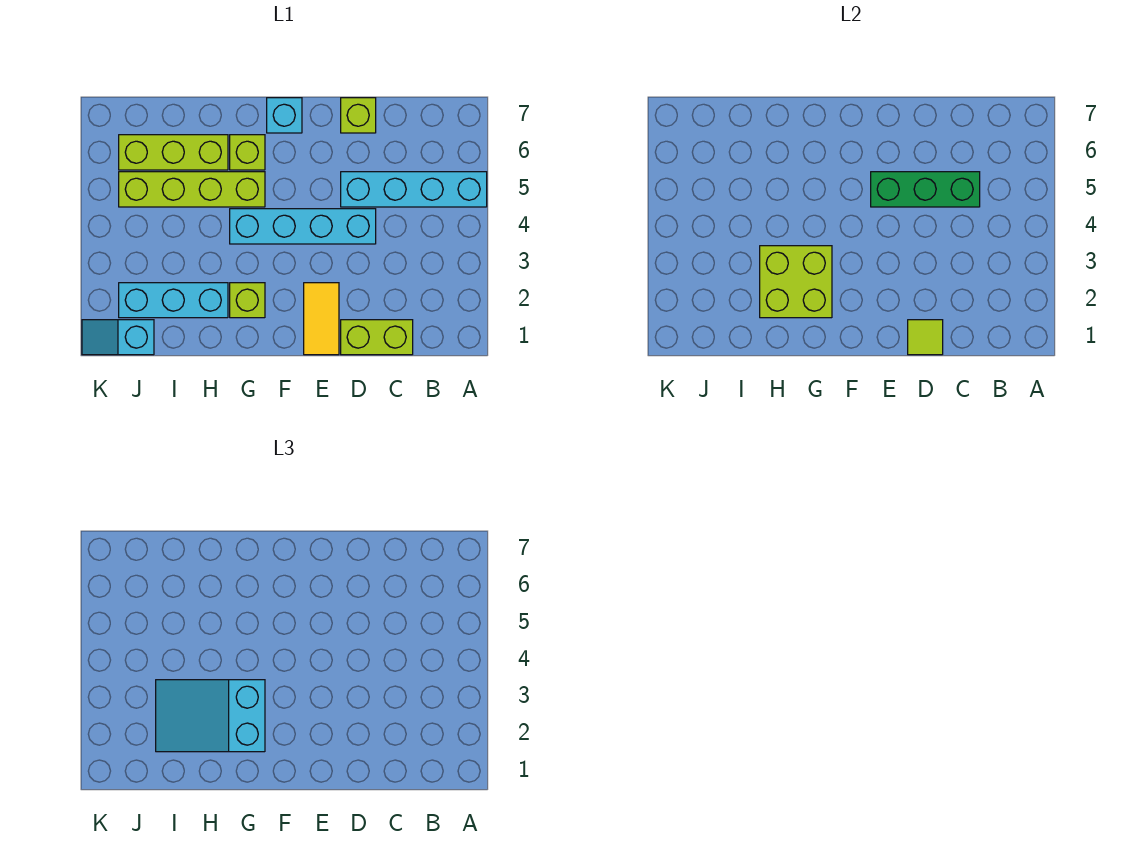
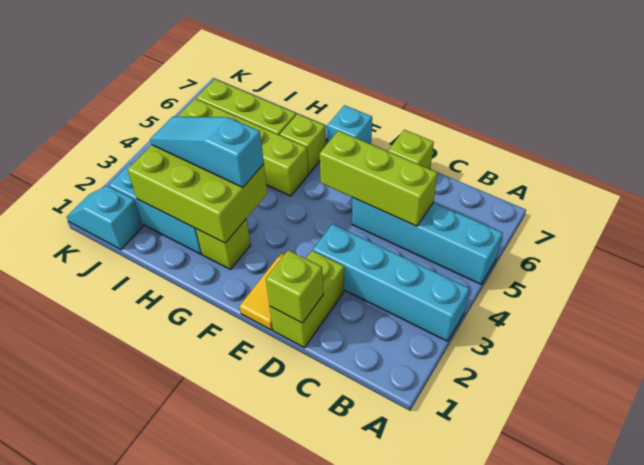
lime 1x2 brick [341,320,413,355] -> lime 1x2 brick turned to [270,251,344,348]
green 1x3 brick [871,172,980,207] -> lime 1x3 brick [320,131,438,226]
lime 1x1 tile [908,320,943,355] -> lime 1x1 brick [266,250,323,323]
cyan 1x4 brick [230,209,376,244] -> cyan 1x4 brick moved to [313,224,470,341]
lime 2x2 brick [760,246,832,318] -> lime 2x3 brick [128,145,267,243]
cyan 2x3 slope [156,680,265,752] -> cyan 1x3 slope [150,117,264,187]

